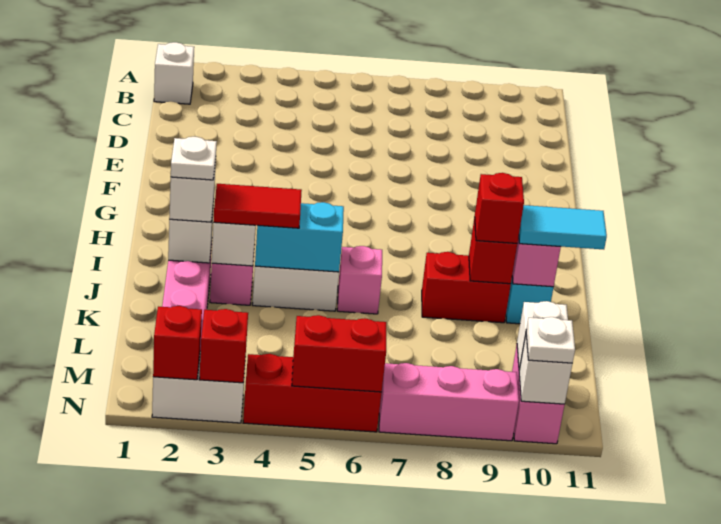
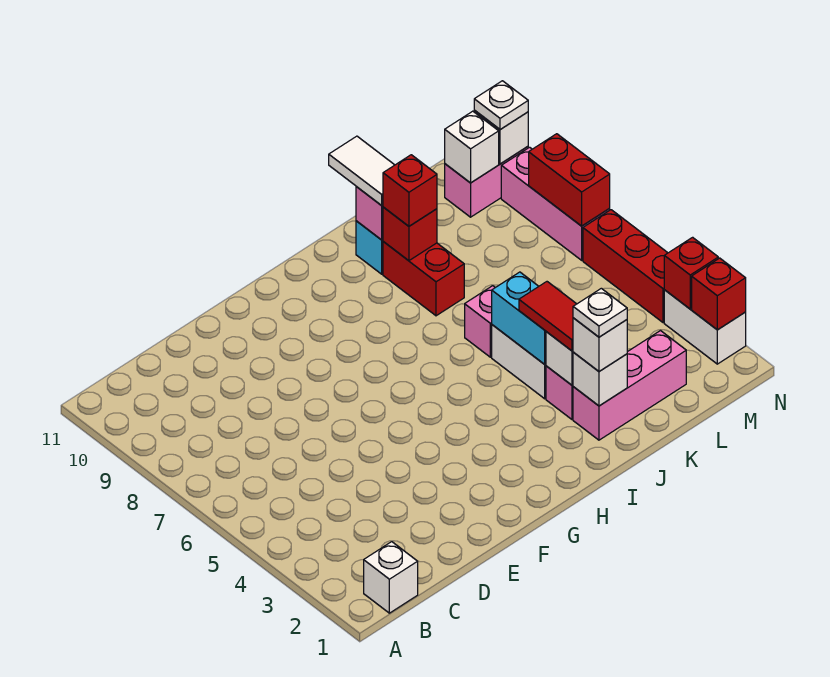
cyan 1x2 tile [519,205,607,249] -> white 1x2 tile [329,136,394,206]
red 1x2 brick [292,315,386,392] -> red 1x2 brick moved to [529,134,610,226]

